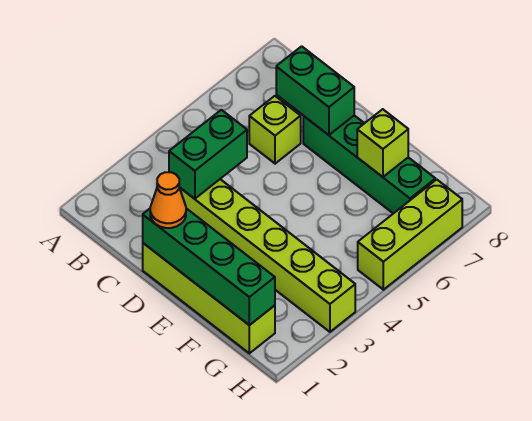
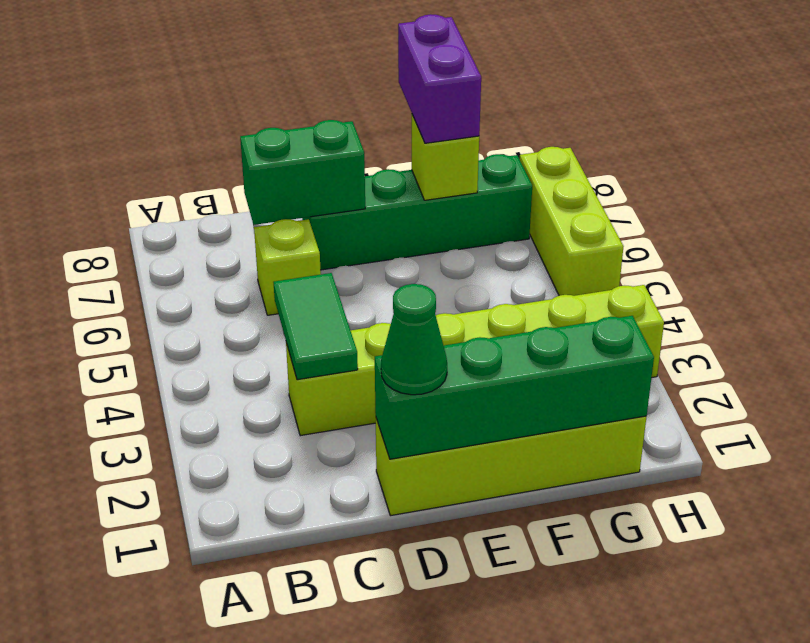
green 1x2 brick [169,110,247,199] -> green 1x2 tile [274,273,358,380]
orange 1x1 cone [150,172,186,228] -> green 1x1 cone [381,284,447,395]
none -> purple 1x2 brick [398,14,481,143]

